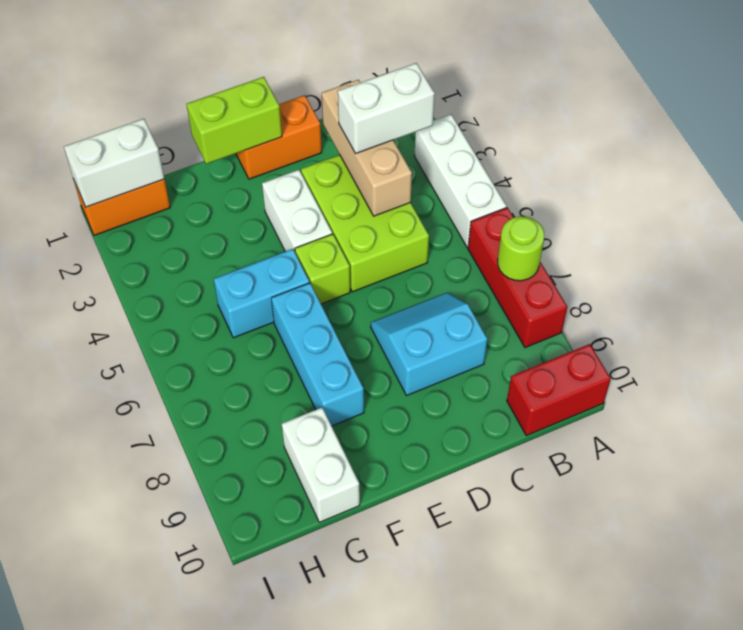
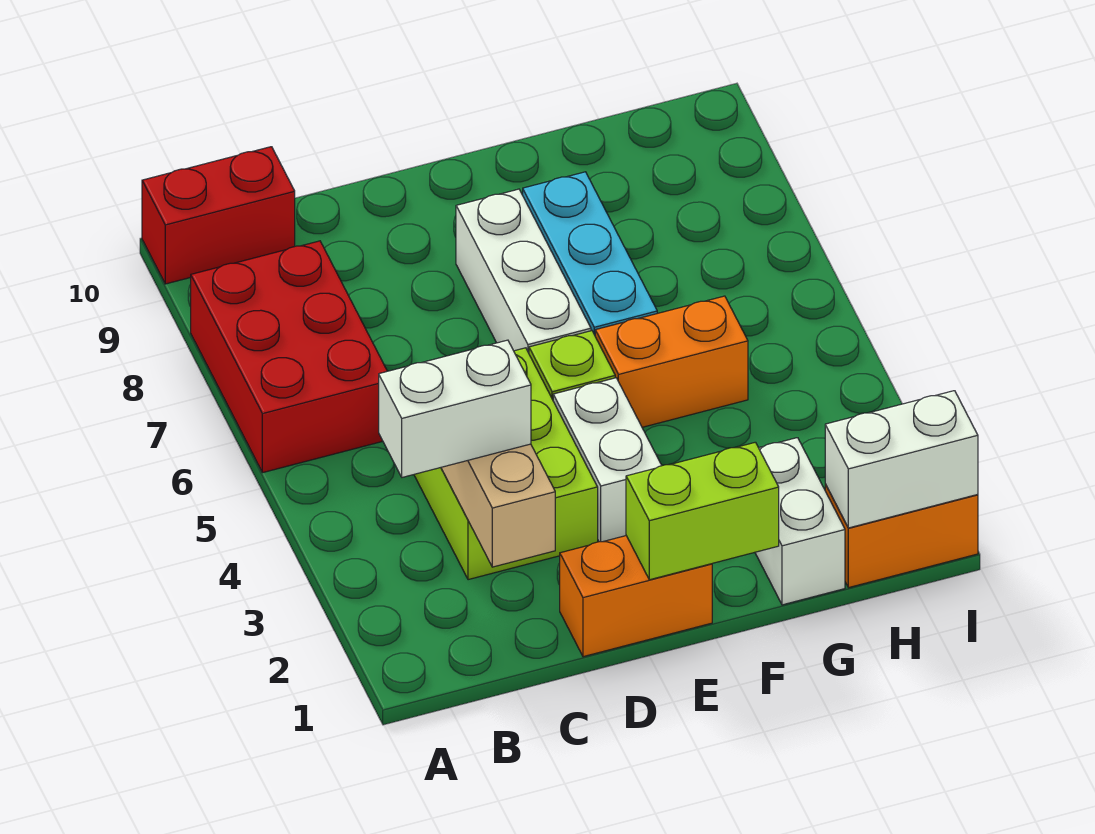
white 1x3 brick [414,114,506,248] -> white 1x3 brick moved to [456,189,591,353]
red 1x3 brick [468,208,567,348] -> red 2x3 brick [191,241,387,473]
lime 1x1 round brick [498,216,544,281] -> none
cyan 2x2 slope [371,293,487,396] -> none
cyan 1x2 brick [214,249,309,338] -> orange 1x2 brick [595,296,748,427]
white 1x2 brick [282,408,360,522] -> white 1x2 brick moved to [755,438,845,605]

